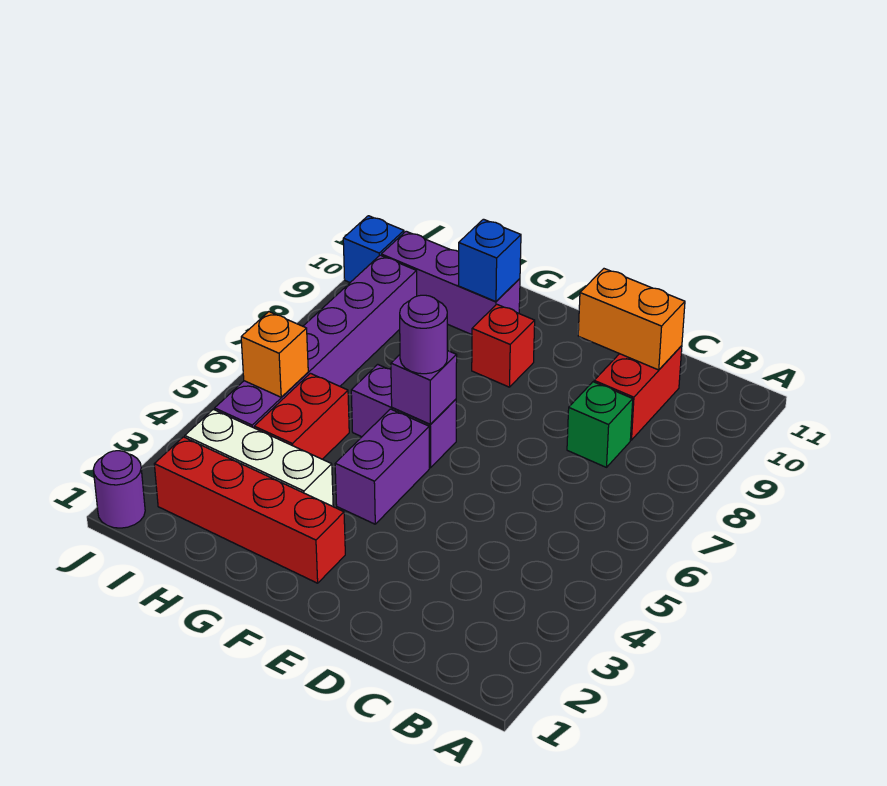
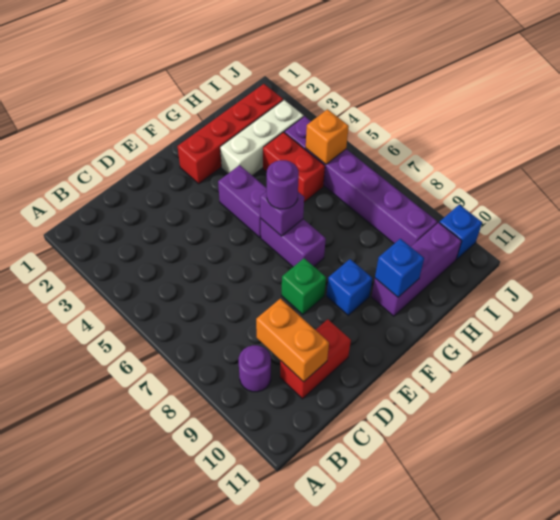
green 1x1 brick [567,382,633,467] -> green 1x1 brick moved to [282,258,326,315]
red 1x2 brick [594,346,682,440] -> red 1x2 brick turned to [280,319,351,399]
orange 1x2 brick [578,269,685,370] -> orange 1x2 brick turned to [256,299,329,382]
purple 1x2 brick [351,364,456,468] -> purple 1x2 brick turned to [261,219,326,267]
red 1x1 brick [472,304,535,387] -> blue 1x1 brick [327,259,373,315]
purple 1x1 round brick [93,451,145,528] -> purple 1x1 round brick moved to [239,345,271,392]

